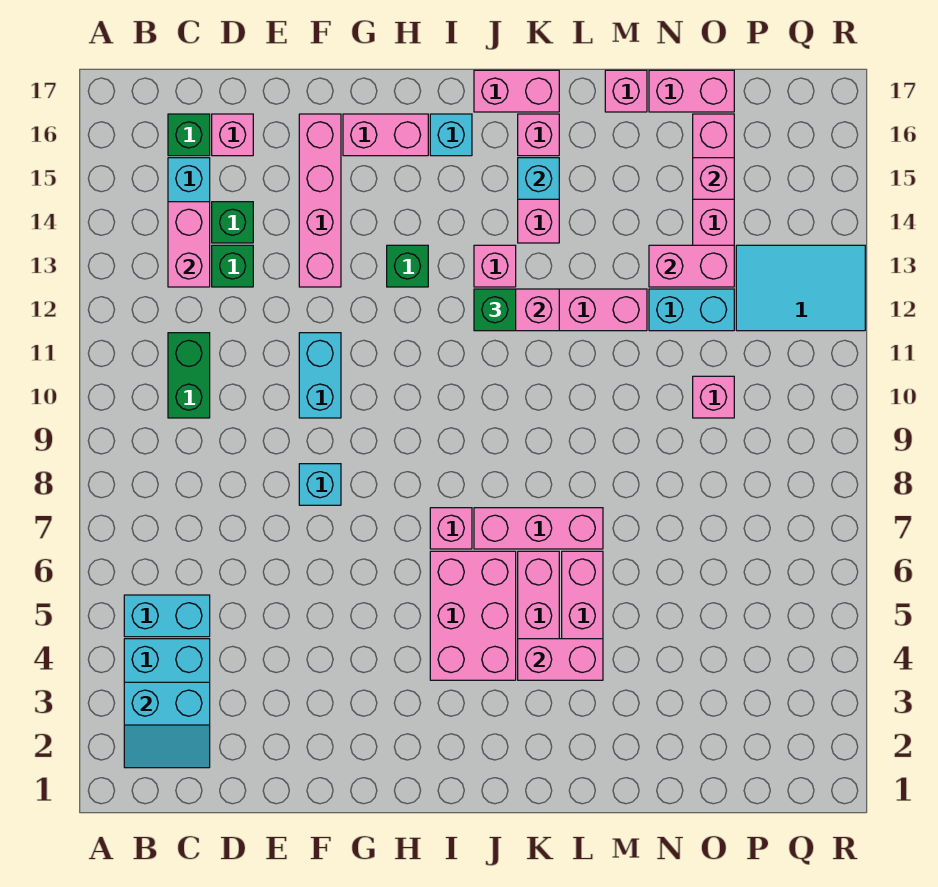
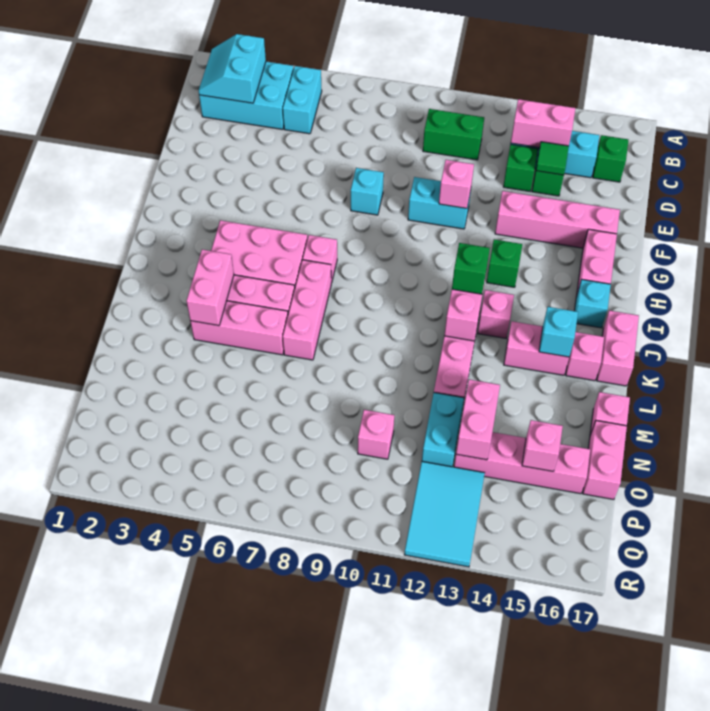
none -> green 1x1 tile [536,142,569,175]
pink 1x1 brick [212,114,253,156] -> pink 1x1 brick moved to [439,160,474,208]

